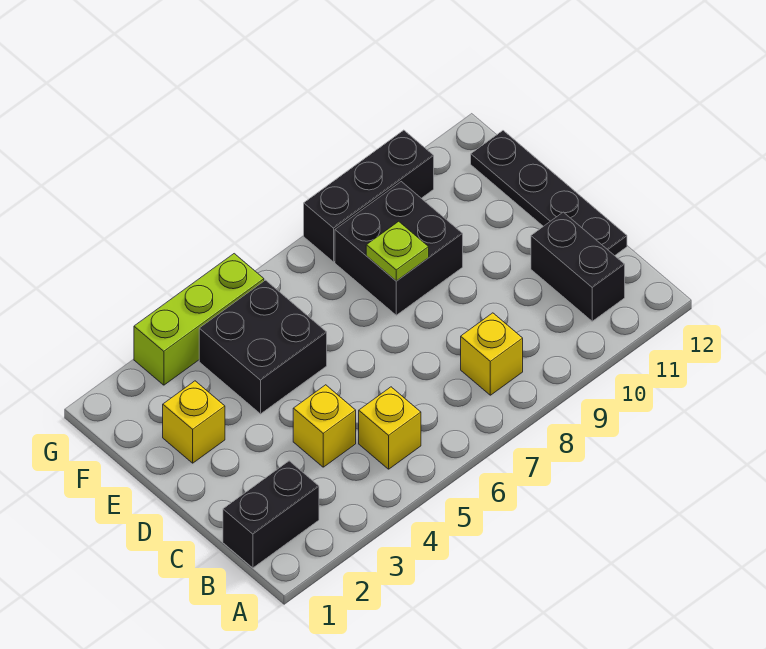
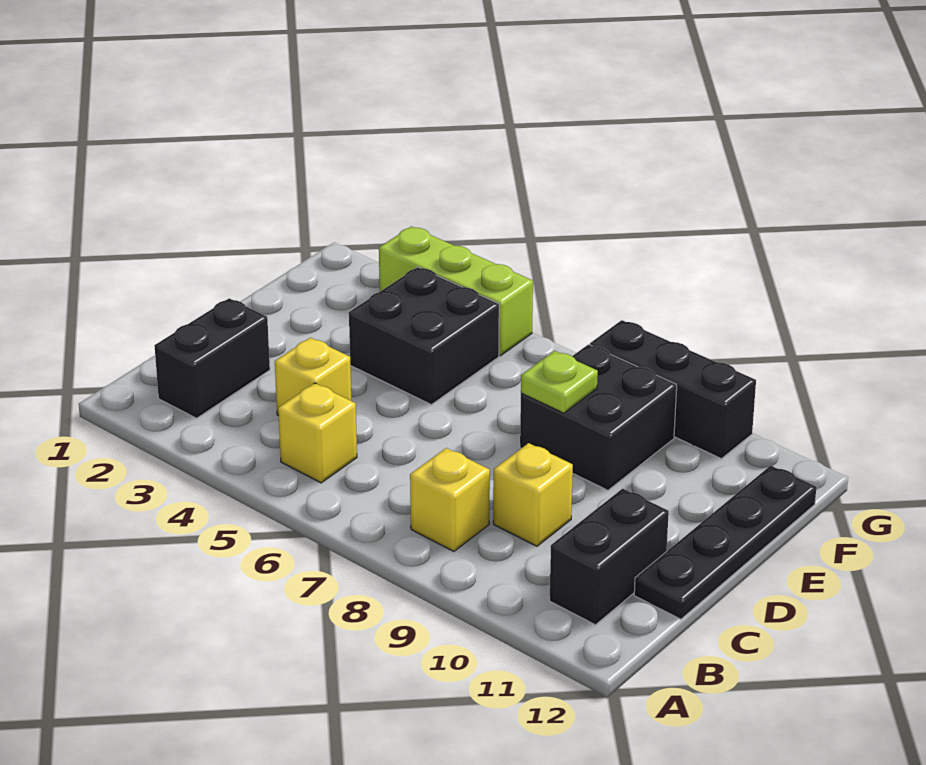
black 1x2 brick [223,461,319,568] -> black 1x2 brick turned to [154,298,270,418]
yellow 1x1 brick [163,381,225,463] -> yellow 1x1 brick moved to [493,443,573,546]

